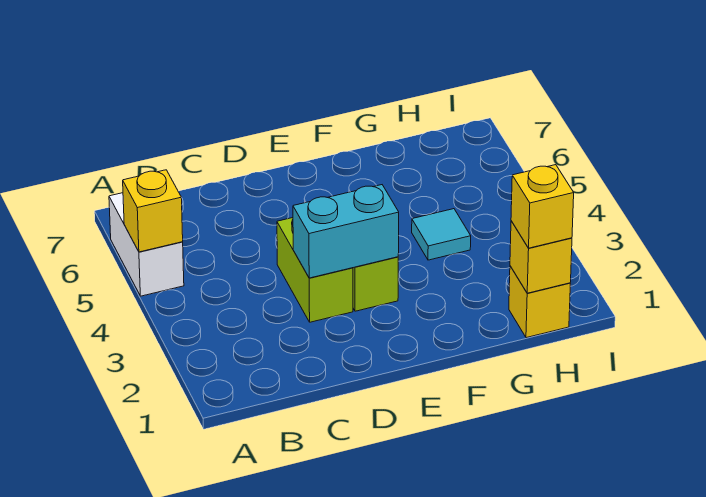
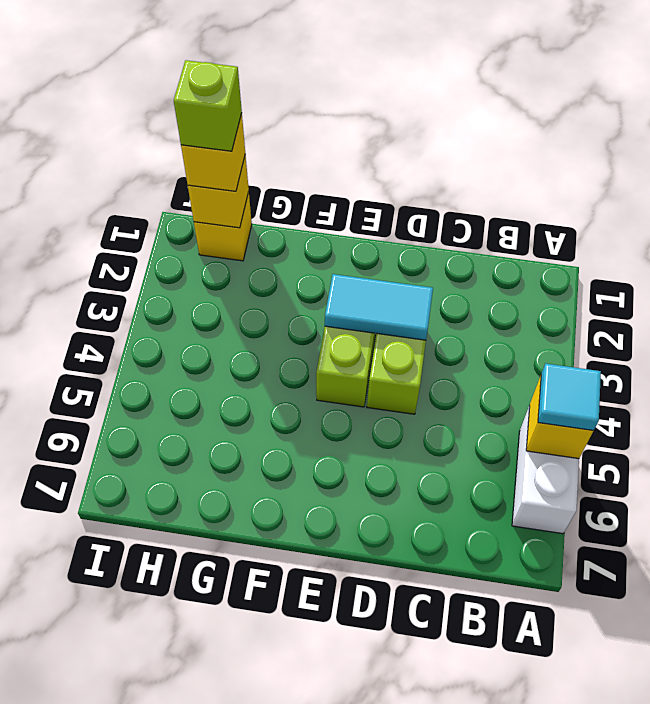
cyan 1x2 brick [293,185,399,278] -> cyan 1x2 tile [325,274,433,340]
cyan 1x1 tile [412,209,471,260] -> cyan 1x1 tile moved to [538,363,601,431]
none -> lime 1x1 brick [174,60,242,151]

